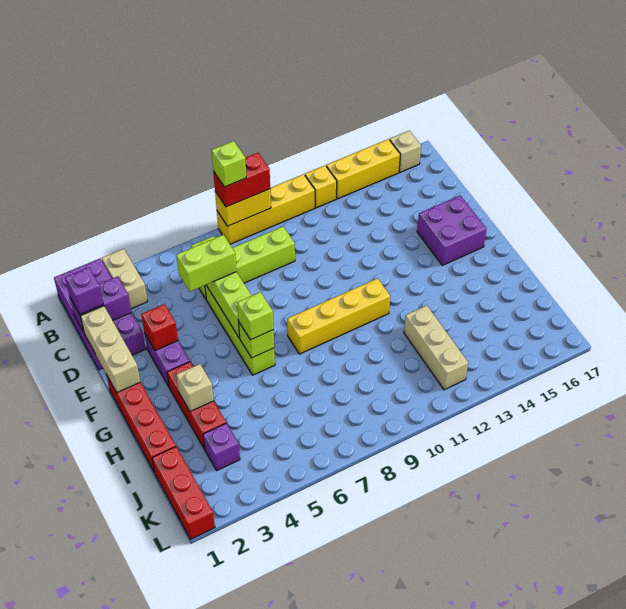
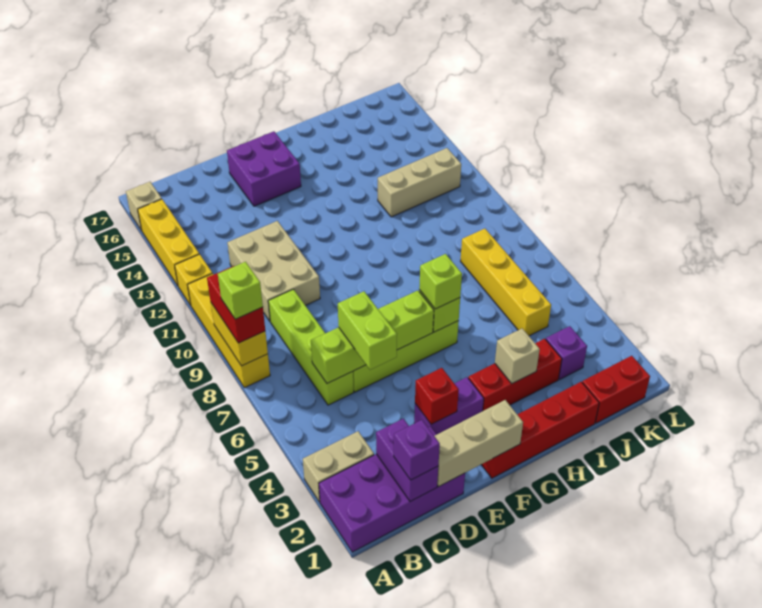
none -> tan 2x3 brick [227,221,320,321]
yellow 1x4 brick [287,278,390,354] -> yellow 1x4 brick moved to [461,229,551,336]
red 1x3 brick [152,447,215,539] -> red 1x2 brick [582,356,650,423]

